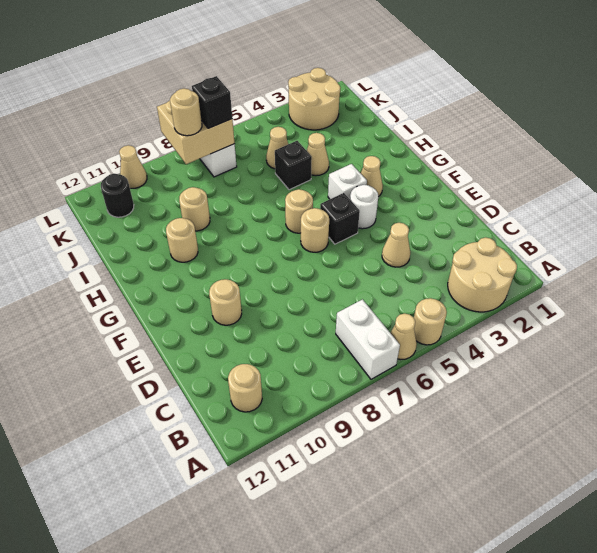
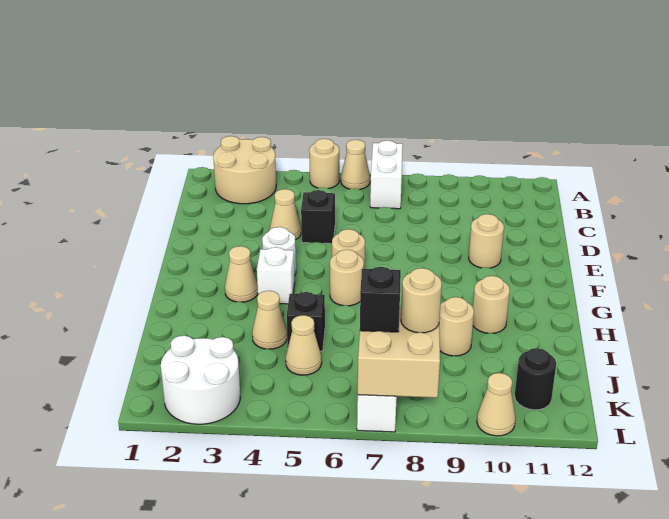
tan 1x1 round brick [228,364,262,412] -> none
black 1x1 brick [320,193,360,244] -> black 1x1 brick moved to [301,190,335,244]
tan 2x2 round brick [288,68,340,130] -> white 2x2 round brick [161,336,240,424]

